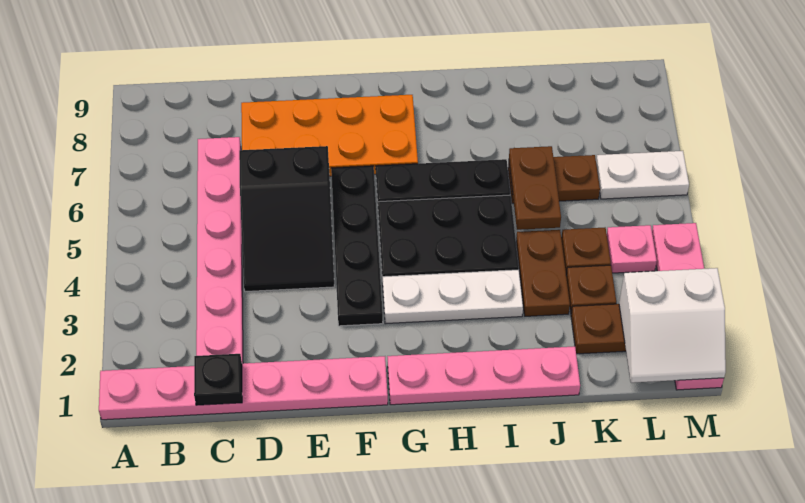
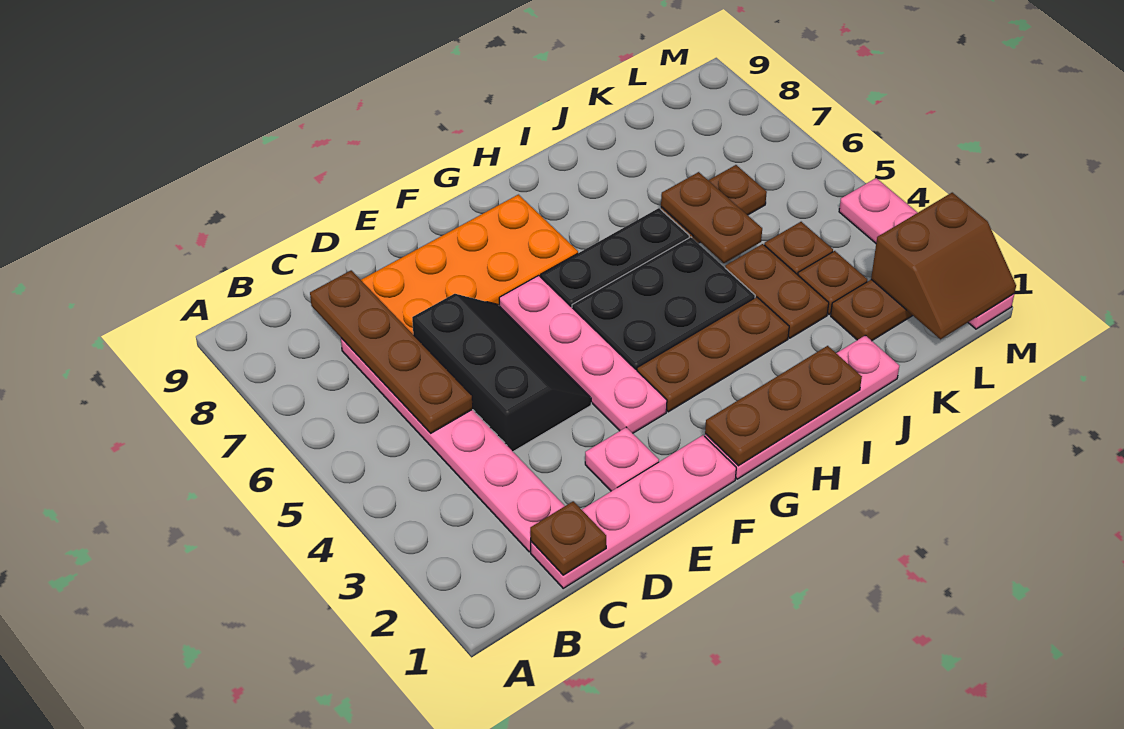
pink 1x6 plate [99,356,388,420] -> pink 1x4 plate [531,435,736,588]
black 1x1 plate [194,354,242,405] -> brown 1x1 plate [530,501,606,575]
none -> brown 1x4 plate [310,270,473,433]
black 2x3 slope [239,146,335,292] -> black 2x3 slope turned to [412,294,591,452]
black 1x4 plate [331,166,383,326] -> pink 1x4 plate [499,275,667,433]
none -> brown 1x3 plate [705,346,862,466]
white 1x3 plate [383,270,523,324] -> brown 1x3 plate [637,297,789,412]
white 2x2 slope [619,268,726,383] -> brown 2x2 slope [871,193,1016,339]
pink 1x1 plate [607,225,657,273] -> pink 1x1 plate moved to [585,427,659,491]
white 1x2 plate [596,151,689,199] -> none

